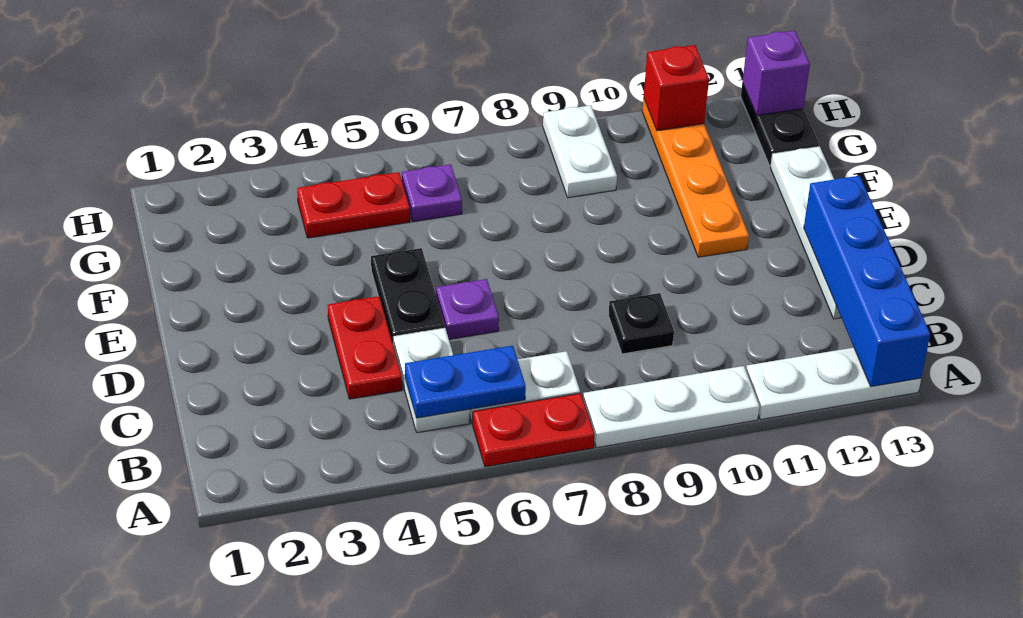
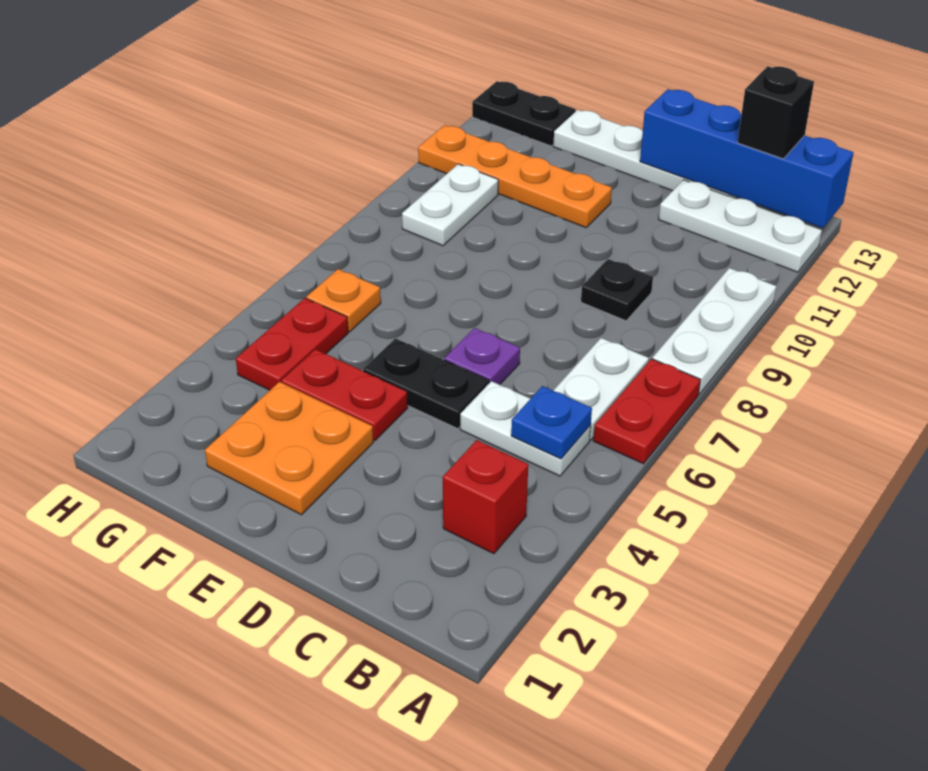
white 1x3 plate [746,347,921,420] -> white 1x3 plate turned to [659,180,822,272]
blue 1x2 plate [405,346,526,418] -> blue 1x1 plate [511,386,592,459]
none -> black 1x1 brick [738,66,814,159]
red 1x2 plate [328,296,402,399] -> red 1x2 plate moved to [281,349,408,441]
none -> orange 2x2 plate [205,382,373,515]
purple 1x1 plate [402,164,462,222] -> orange 1x1 plate [306,269,381,332]
white 1x2 plate [543,105,617,198] -> white 1x2 plate turned to [402,164,498,246]
red 1x1 brick [644,45,709,131] -> red 1x1 brick moved to [443,440,528,554]
purple 1x1 brick [743,30,810,115] -> none

